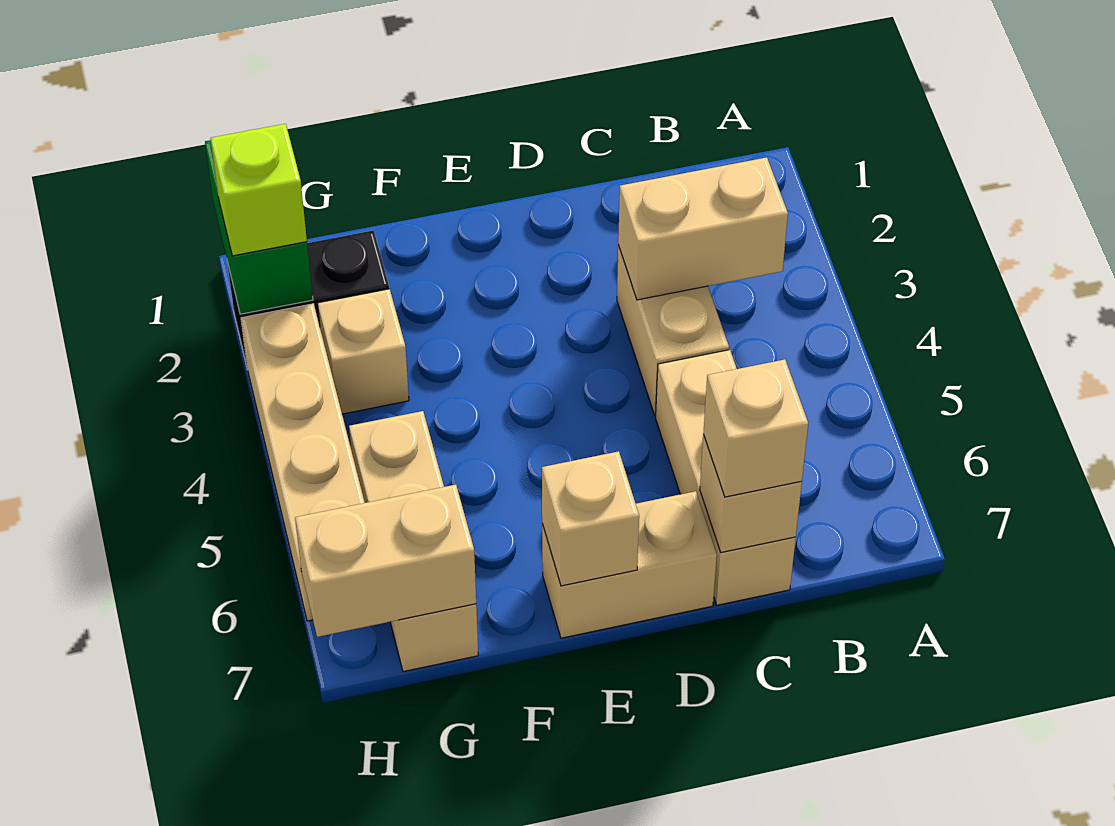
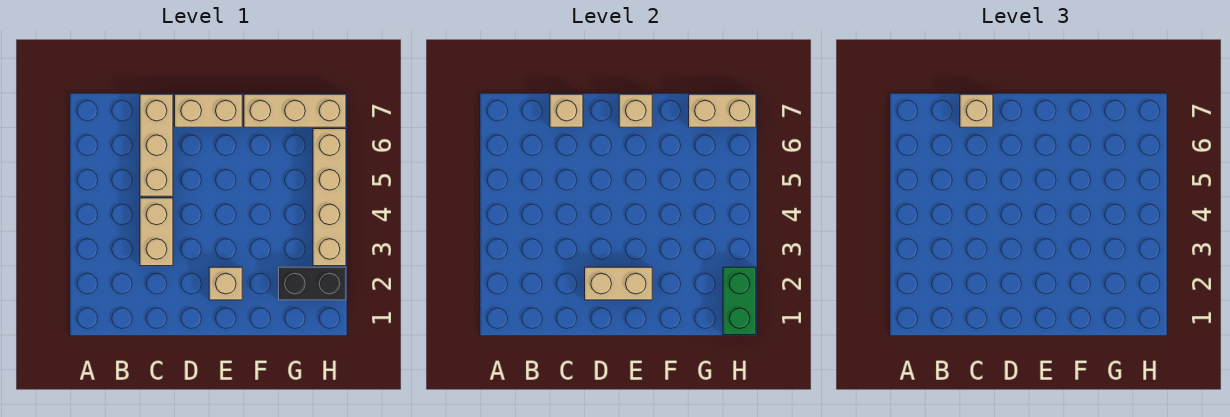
tan 1x2 brick [618,157,788,300] -> tan 1x2 brick moved to [585,267,652,300]
tan 1x1 brick [317,289,409,414] -> tan 1x1 brick moved to [209,267,242,300]
tan 1x3 brick [349,411,478,672] -> tan 1x3 brick turned to [244,94,346,127]
lime 1x1 brick [210,124,307,256] -> none

